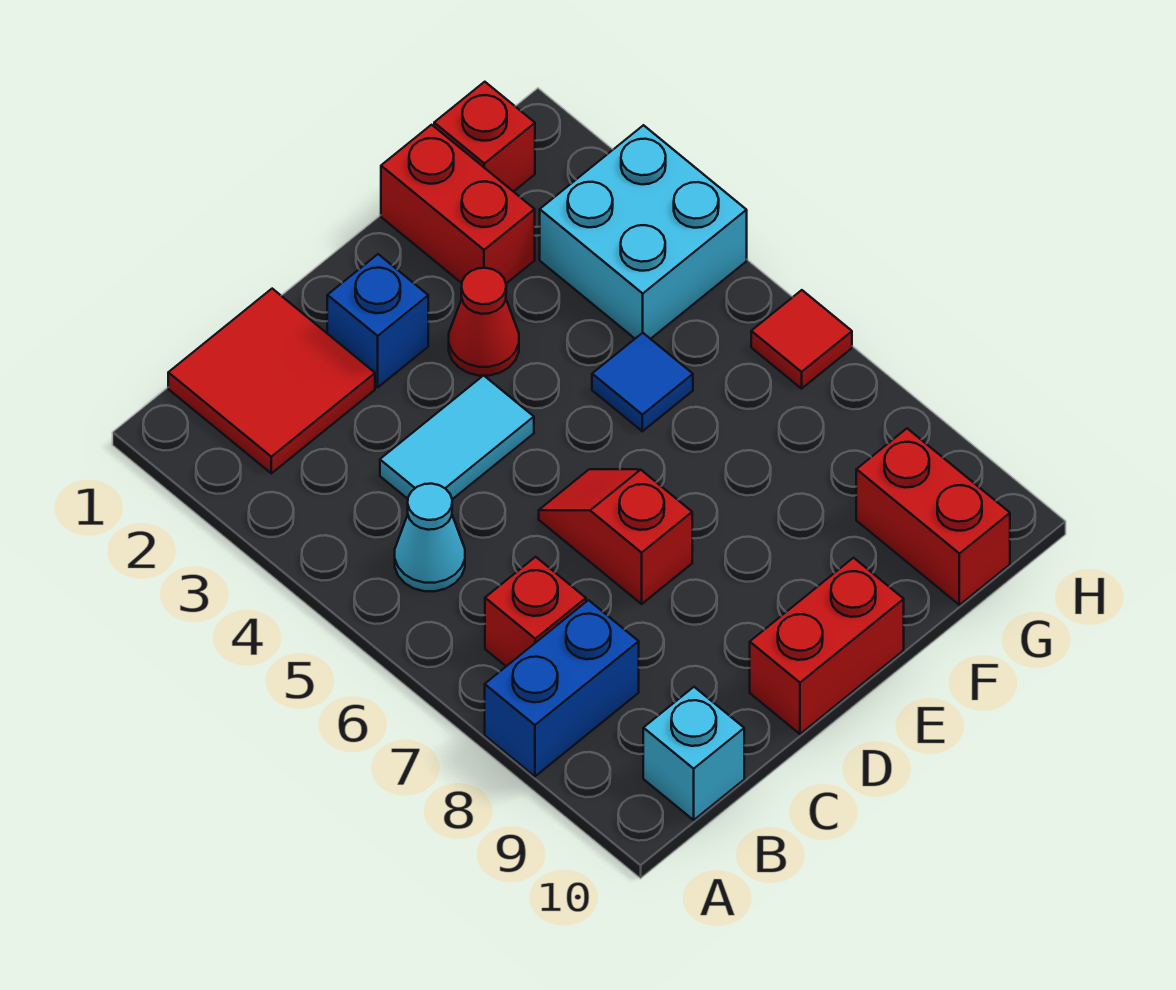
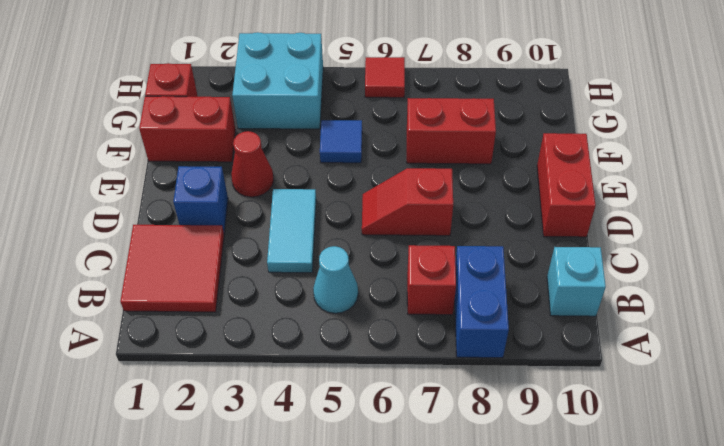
red 1x2 brick [856,429,1010,605] -> red 1x2 brick moved to [407,98,496,164]

